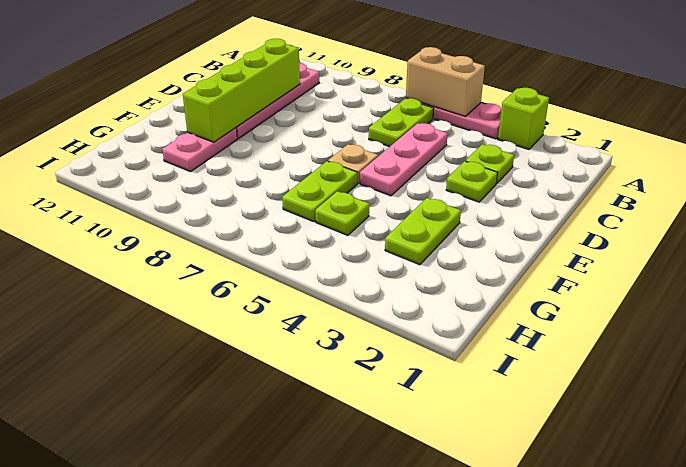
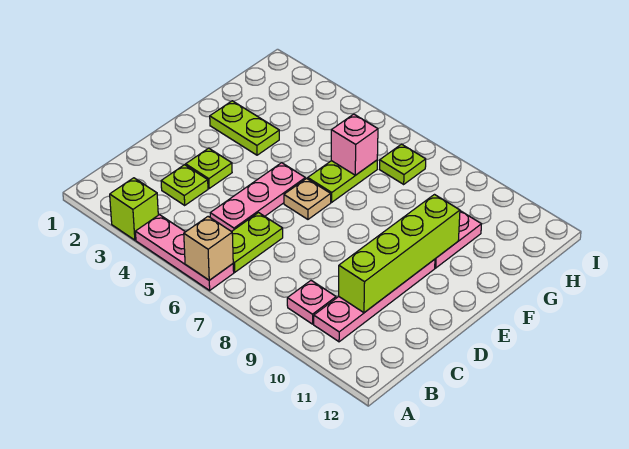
tan 1x2 brick [406,47,485,116] -> tan 1x1 brick [184,217,233,280]
none -> pink 1x1 plate [287,281,336,324]
lime 1x2 plate [385,198,461,265] -> lime 1x2 plate turned to [210,101,279,155]
lime 1x1 plate [315,191,369,235] -> lime 1x1 plate moved to [380,144,426,184]
none -> pink 1x1 brick [331,114,378,175]

